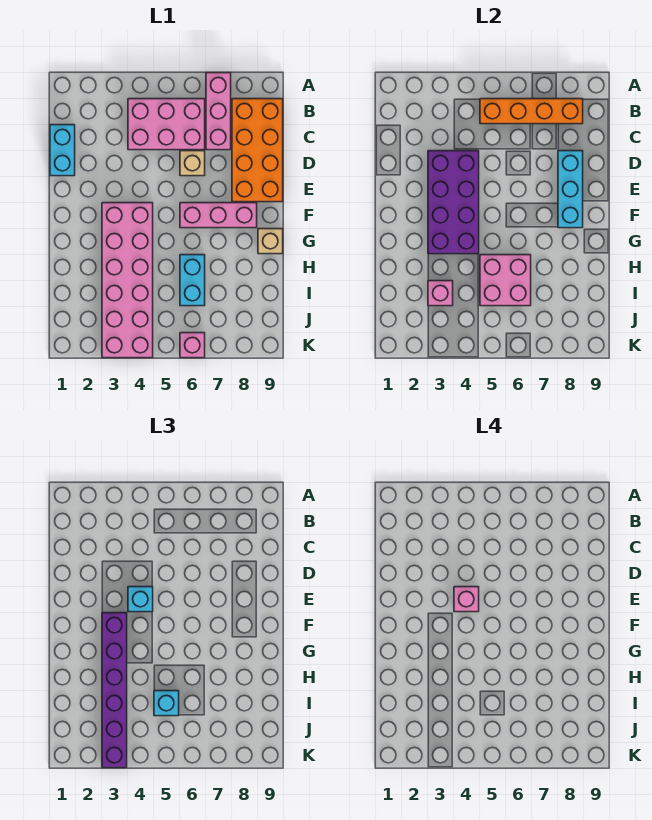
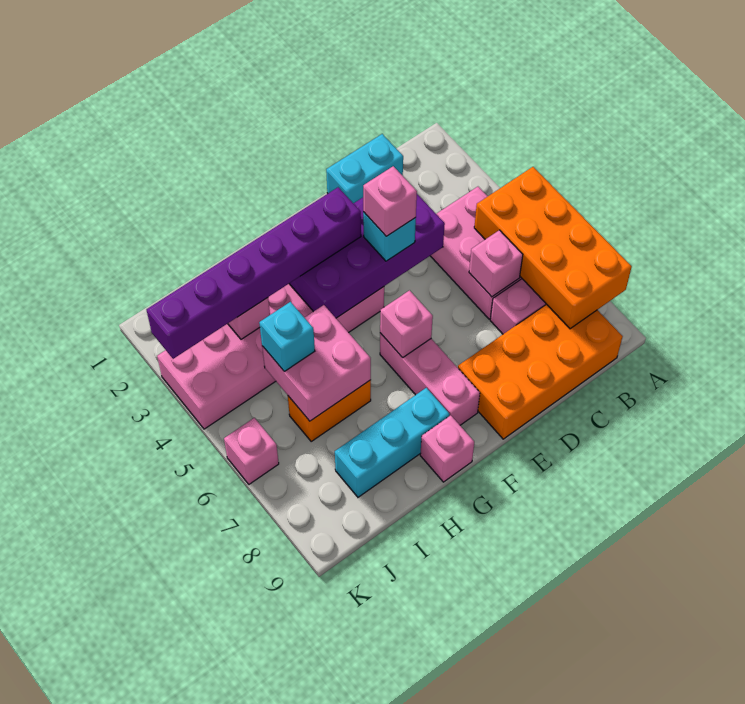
orange 1x4 brick [480,99,583,124] -> orange 2x4 brick [474,167,632,329]
none -> pink 1x1 brick [469,230,523,297]
tan 1x1 brick [180,151,205,176] -> none
cyan 1x3 brick [558,151,583,228] -> cyan 1x3 brick moved to [335,388,450,497]
none -> pink 1x1 brick [380,290,433,358]
tan 1x1 brick [258,229,283,254] -> pink 1x1 brick [420,415,474,482]
cyan 1x2 brick [180,255,205,306] -> orange 1x2 brick [288,380,371,441]

